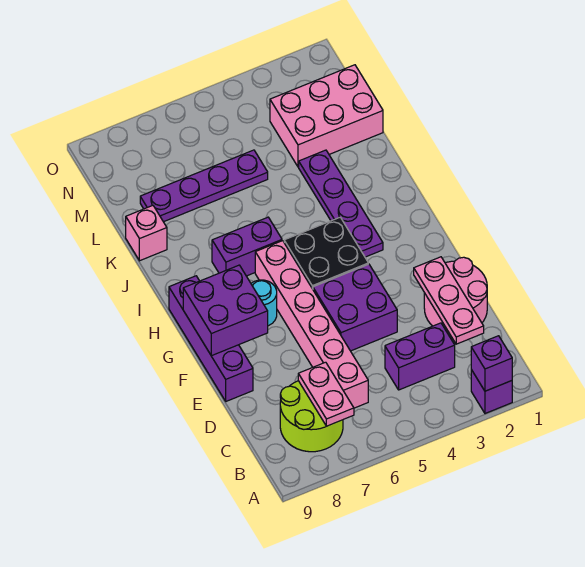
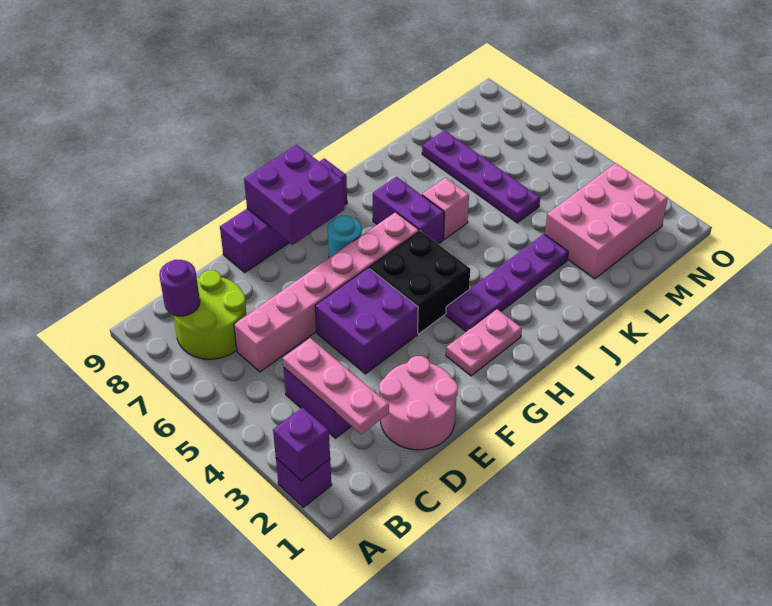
pink 1x2 plate [298,362,354,426] -> pink 1x2 plate moved to [446,309,522,376]
none -> purple 1x1 round brick [159,260,200,316]
pink 1x3 plate [414,257,484,344] -> pink 1x3 plate turned to [283,338,389,434]
pink 1x1 brick [126,206,167,261] -> pink 1x1 brick moved to [422,178,469,239]
pink 2x3 brick [270,65,383,167] -> pink 2x3 brick turned to [545,163,668,279]

